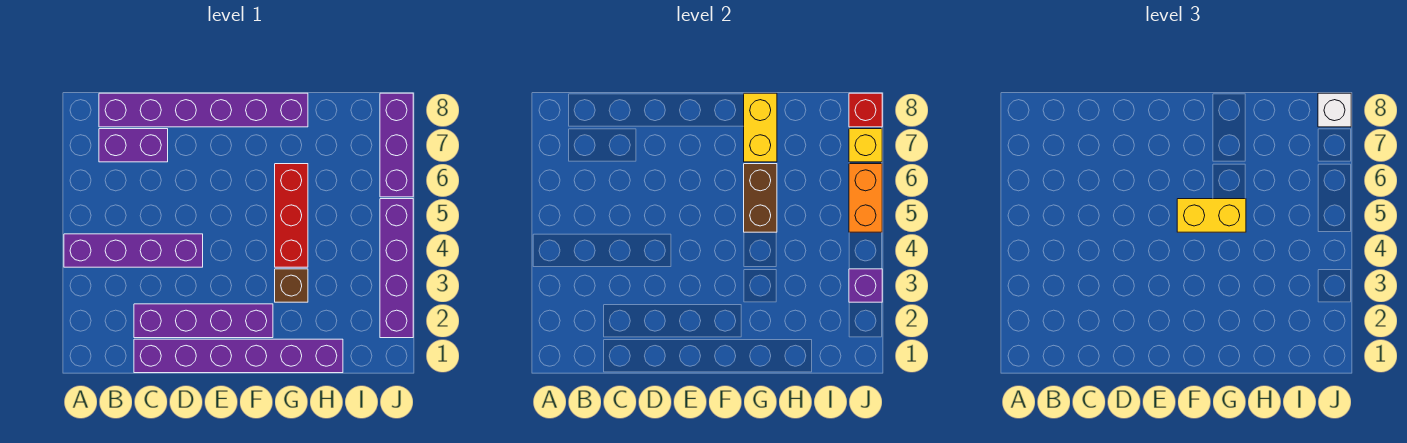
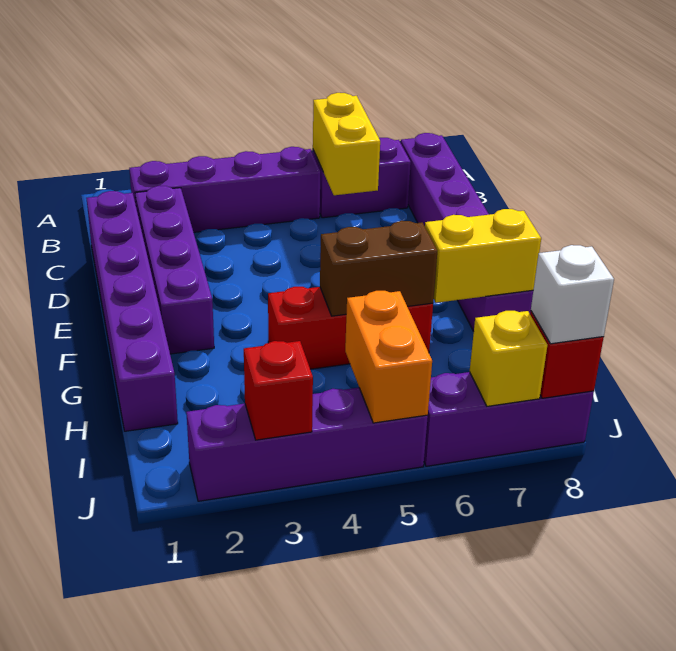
purple 1x4 brick [64,234,203,267] -> purple 1x4 brick turned to [129,147,320,232]
purple 1x2 brick [99,129,168,162] -> purple 1x2 brick turned to [313,138,411,218]
yellow 1x2 brick [1177,199,1246,232] -> yellow 1x2 brick moved to [313,93,380,195]
brown 1x1 brick [275,269,308,302] -> none
purple 1x1 brick [849,269,882,302] -> red 1x1 brick [244,341,313,440]
orange 1x2 brick [849,164,882,232] -> orange 1x2 brick turned to [345,291,432,423]

